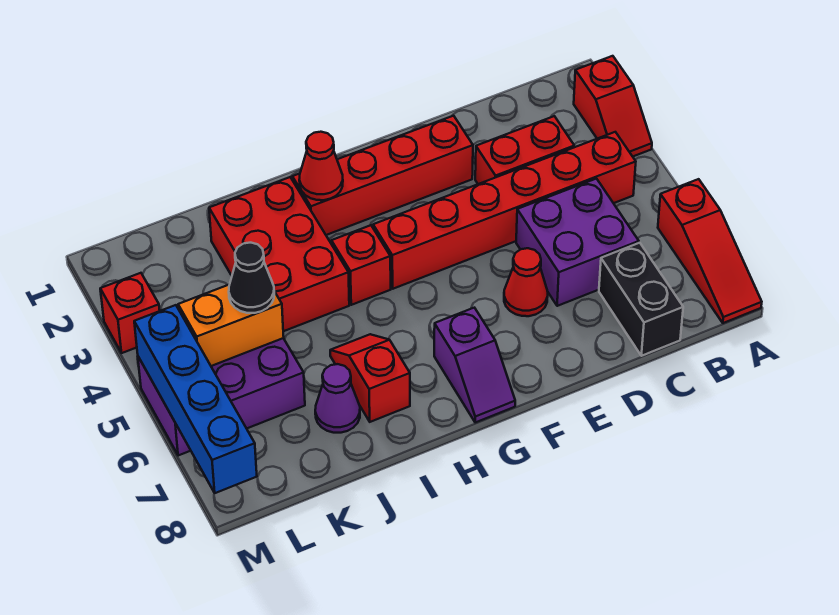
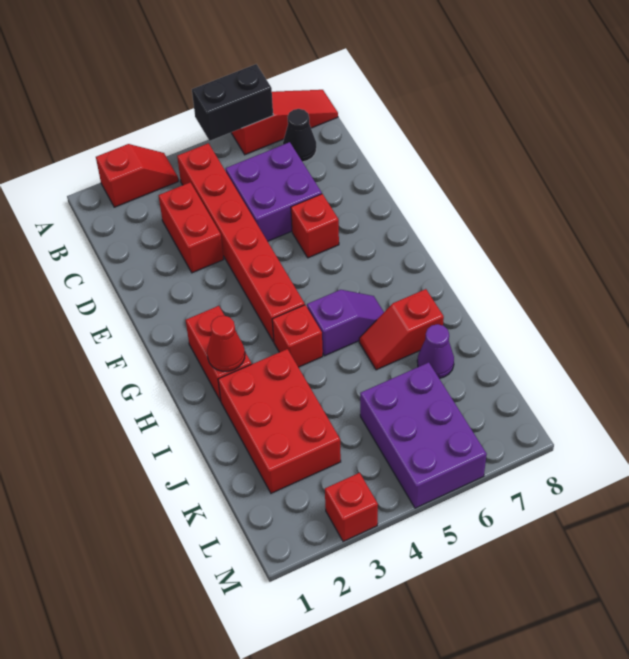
black 1x2 brick [599,243,683,356] -> black 1x2 brick moved to [192,64,273,141]
red 1x4 brick [292,116,473,235] -> red 1x2 brick [186,306,251,401]
red 1x1 cone [504,248,548,316] -> red 1x1 brick [291,194,339,258]
purple 1x2 slope [434,308,515,422] -> purple 1x2 slope moved to [307,290,384,356]
red 2x3 brick [209,177,349,331] -> red 2x3 brick turned to [218,349,341,493]
orange 1x2 brick [178,284,284,366] -> none
black 1x1 cone [229,243,275,313] -> black 1x1 cone moved to [283,109,316,162]
blue 1x4 brick [134,305,257,493] -> none

